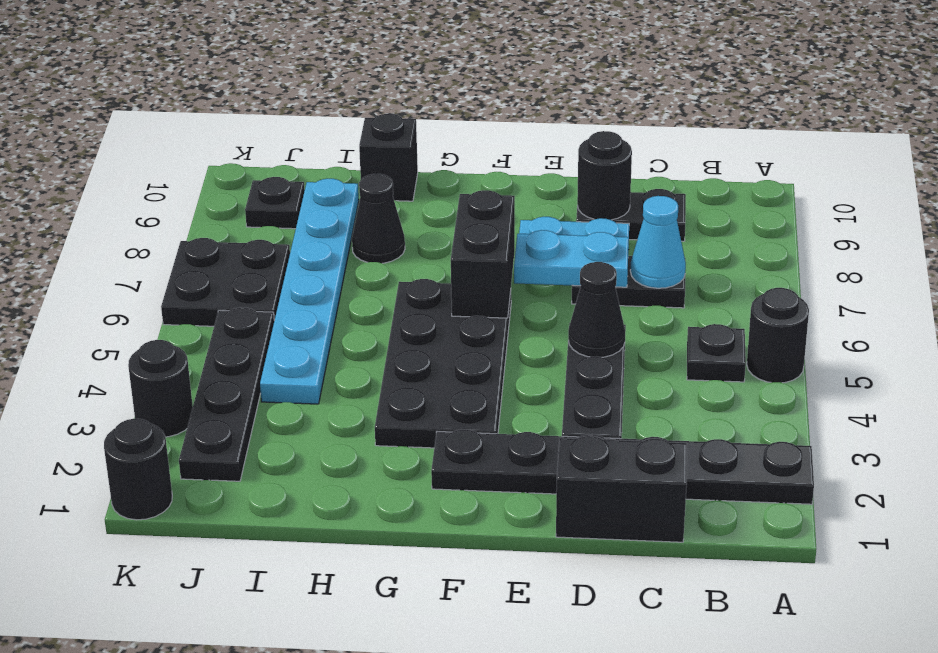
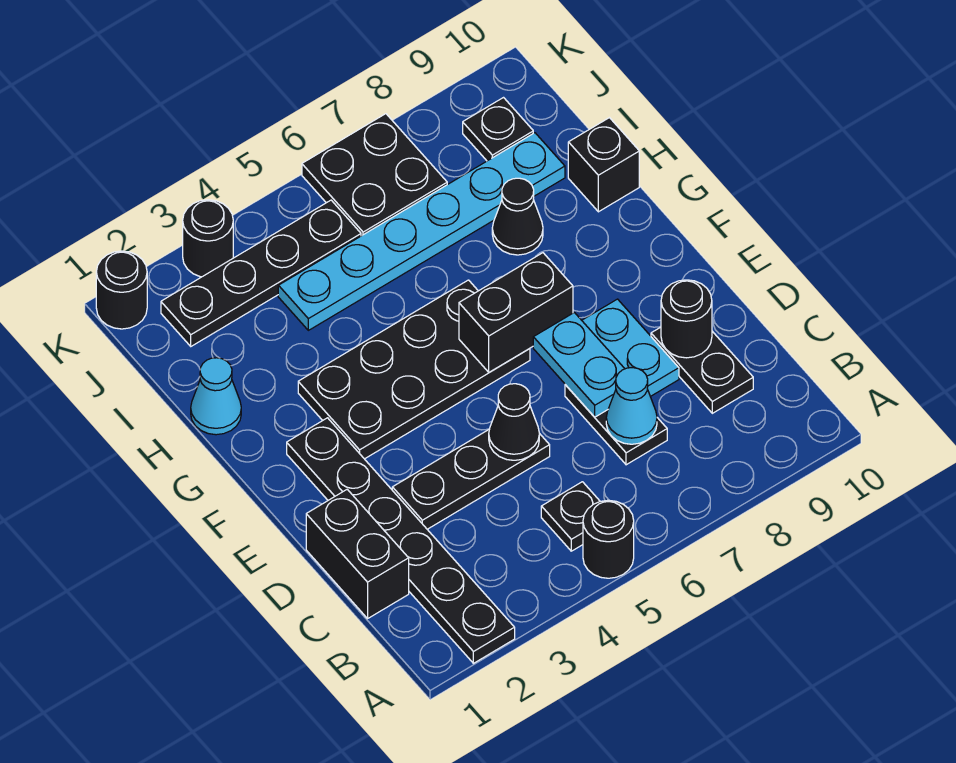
none -> cyan 1x1 cone [191,358,241,435]

